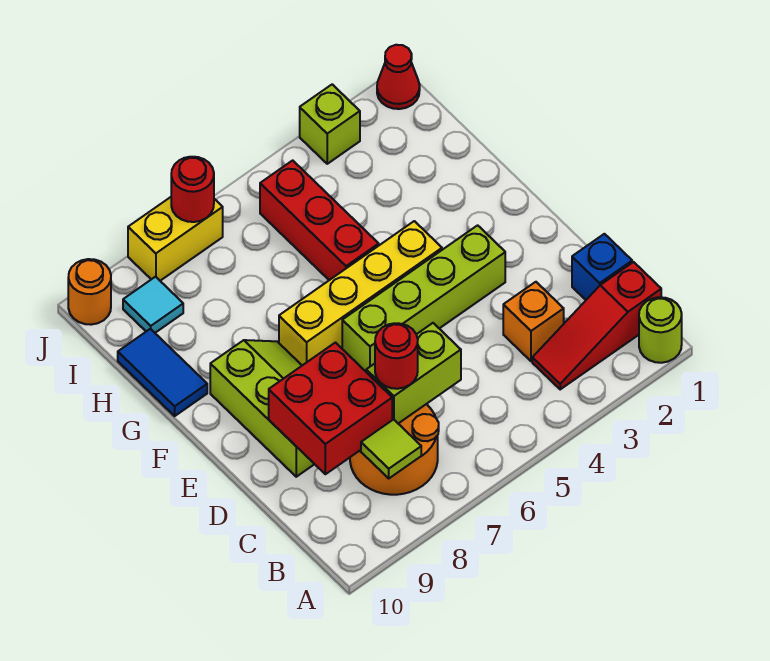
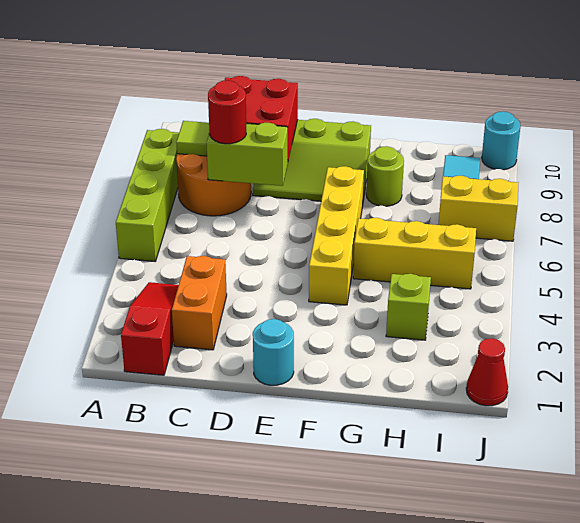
lime 1x1 round brick [639,297,682,363] -> lime 1x1 round brick moved to [366,146,404,206]
blue 1x1 brick [572,234,632,300] -> none
orange 1x1 brick [503,282,564,361] -> orange 1x2 brick [172,256,227,350]
lime 1x2 brick [366,323,461,423] -> lime 1x2 brick turned to [206,123,288,186]
none -> cyan 1x1 round brick [253,319,294,385]
lime 1x4 brick [342,225,505,371] -> lime 1x4 brick moved to [116,129,179,261]
red 1x3 brick [260,160,379,280] -> yellow 1x3 brick [353,218,476,289]
blue 1x2 tile [118,329,207,416] -> none
lime 1x1 brick [300,84,360,164] -> lime 1x1 brick moved to [386,274,431,340]
yellow 1x2 brick [128,197,223,281] -> yellow 1x2 brick turned to [439,176,518,241]
red 1x1 round brick [171,157,214,222] -> none
orange 1x1 round brick [68,259,111,325] -> cyan 1x1 round brick [482,111,521,170]

